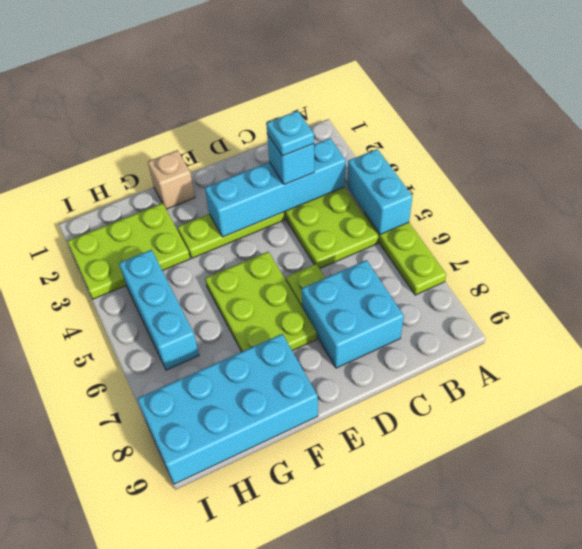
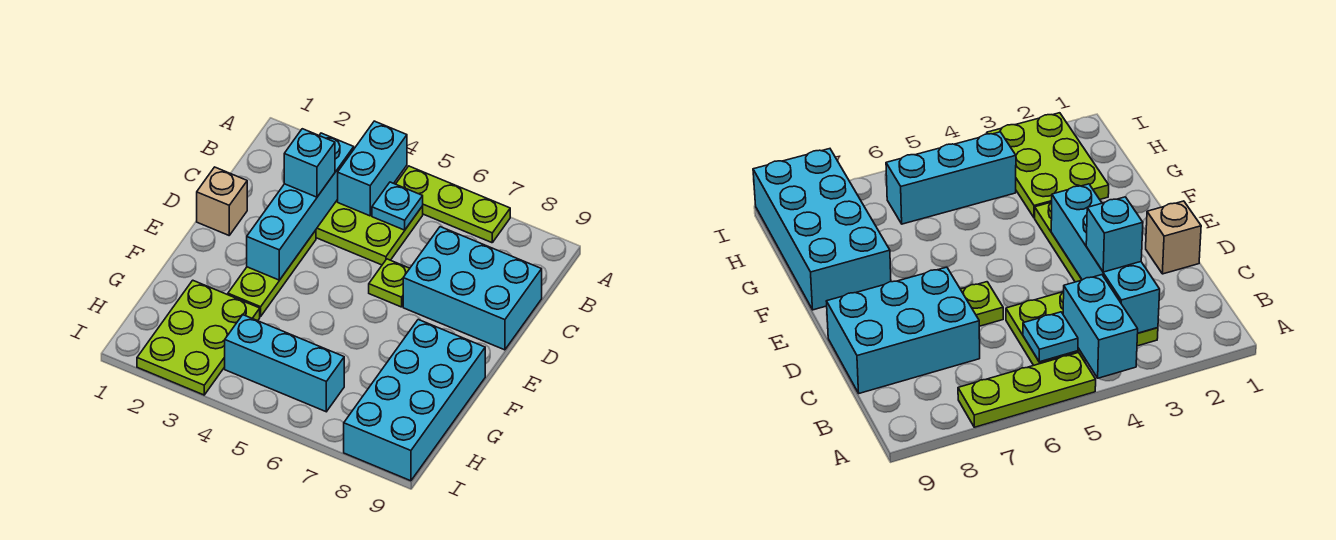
cyan 1x2 brick [347,149,413,235] -> cyan 1x2 brick turned to [338,121,407,216]
cyan 1x1 plate [266,111,314,156] -> cyan 1x1 plate moved to [372,182,423,230]
cyan 2x2 brick [302,260,404,368] -> cyan 2x3 brick [403,227,542,350]
lime 2x3 plate [205,252,317,352] -> none
tan 1x1 brick [148,150,195,209] -> tan 1x1 brick moved to [197,167,247,235]

